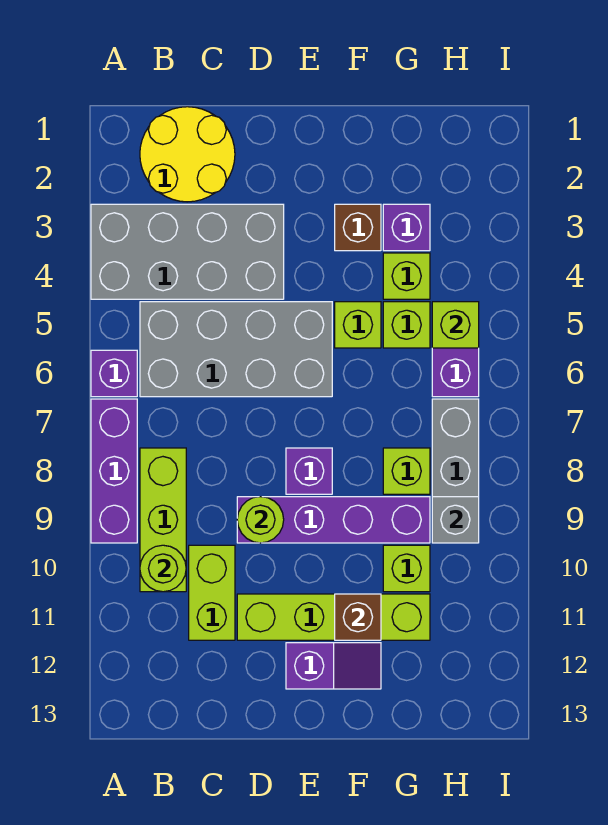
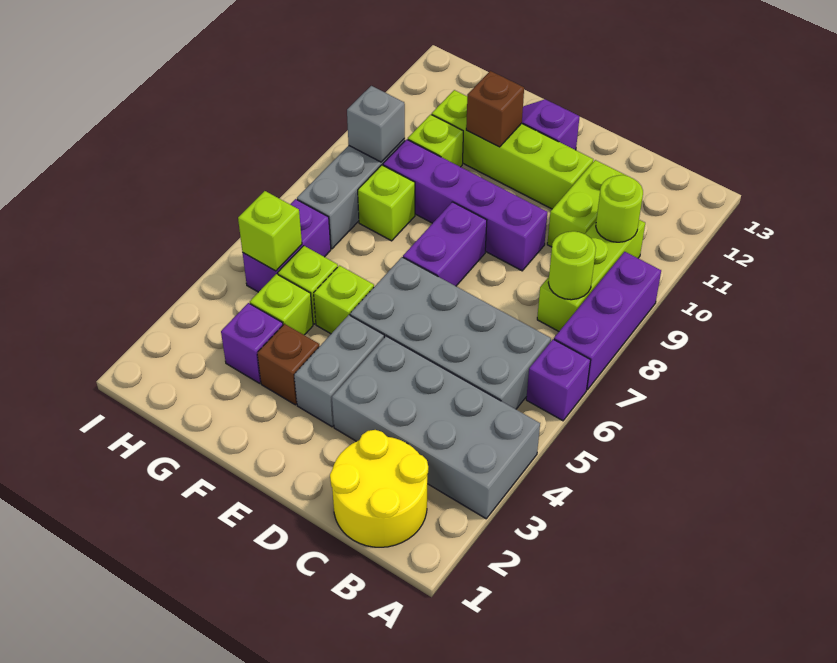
lime 1x1 round brick [237,497,284,543] -> lime 1x1 round brick moved to [548,231,596,300]
none -> grey 1x2 brick [294,315,384,427]
purple 1x1 brick [286,448,332,494] -> purple 1x2 brick [403,202,487,286]

